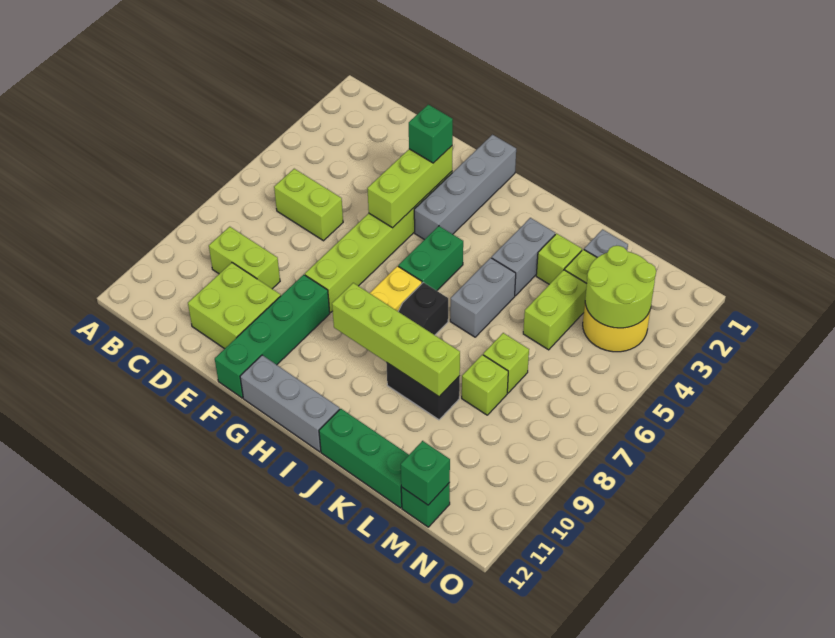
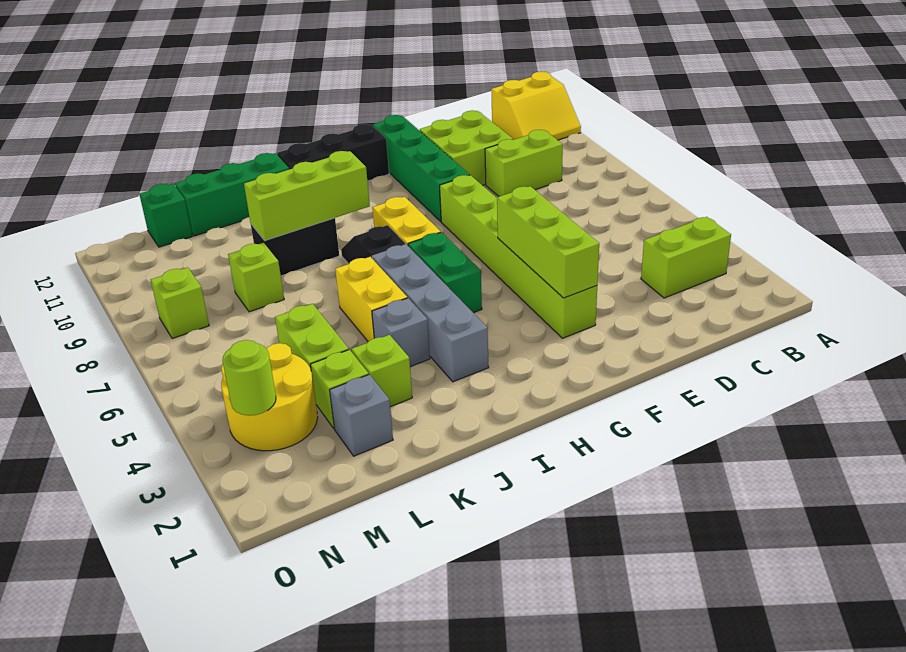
none -> yellow 2x2 slope [491,72,581,140]
lime 1x2 brick [274,169,343,241] -> lime 1x2 brick moved to [641,217,731,298]
green 1x1 brick [409,105,453,163] -> none
grey 1x4 brick [414,135,516,240] -> grey 1x4 brick moved to [372,244,489,382]
grey 1x3 brick [240,355,340,452] -> black 1x3 brick [277,124,389,181]
lime 1x4 brick [332,283,460,397] -> lime 1x3 brick [244,151,370,241]
grey 1x2 brick [492,218,555,296] -> grey 1x1 brick [372,298,430,367]
grey 1x2 brick [450,258,516,337] -> yellow 1x2 brick [335,257,407,341]
lime 1x1 brick [483,333,529,393] -> lime 1x1 brick moved to [151,267,209,339]
lime 2x2 round brick [585,246,656,328] -> lime 1x1 round brick [222,340,276,416]
green 1x1 brick [401,441,450,505] -> none

